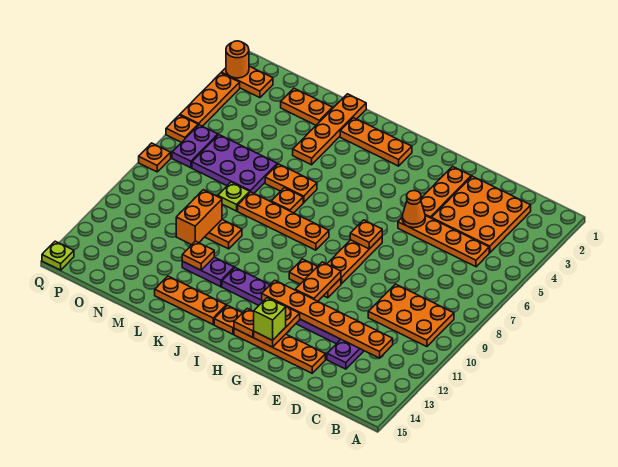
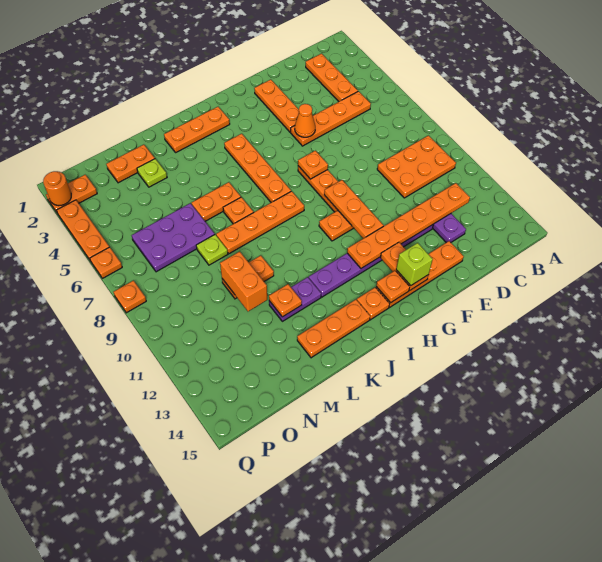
orange 3x3 plate [432,176,531,253] -> orange 1x3 plate [306,54,358,102]
orange 1x2 plate [295,262,341,301] -> orange 1x3 plate [324,180,384,239]
orange 1x4 plate [293,94,366,165] -> orange 1x4 plate moved to [224,134,291,202]
purple 1x2 plate [172,125,218,168] -> none
lime 1x1 plate [42,241,74,270] -> lime 1x1 plate moved to [137,159,167,187]

